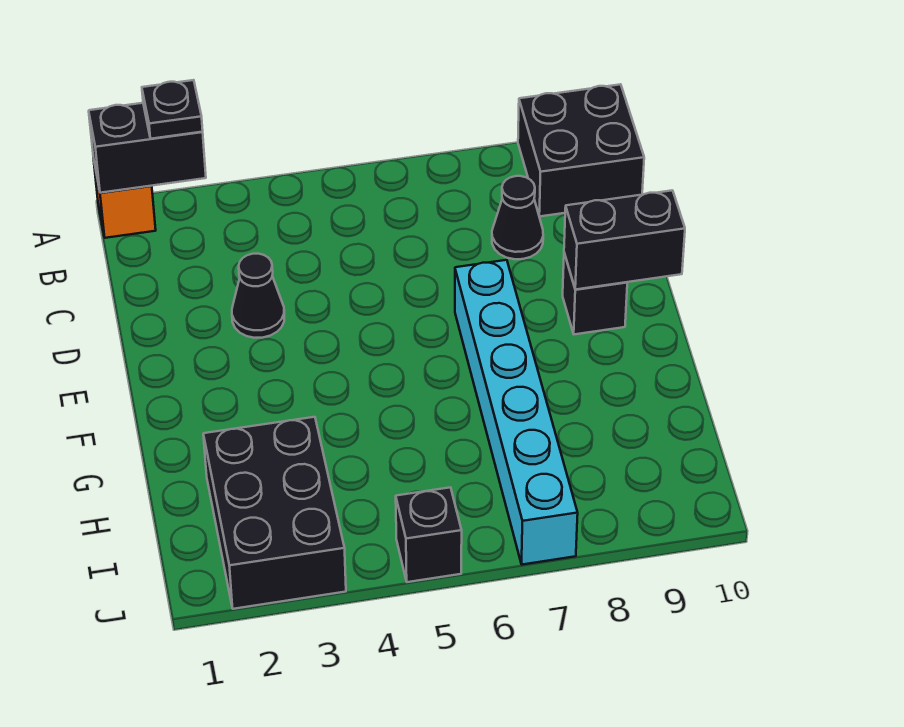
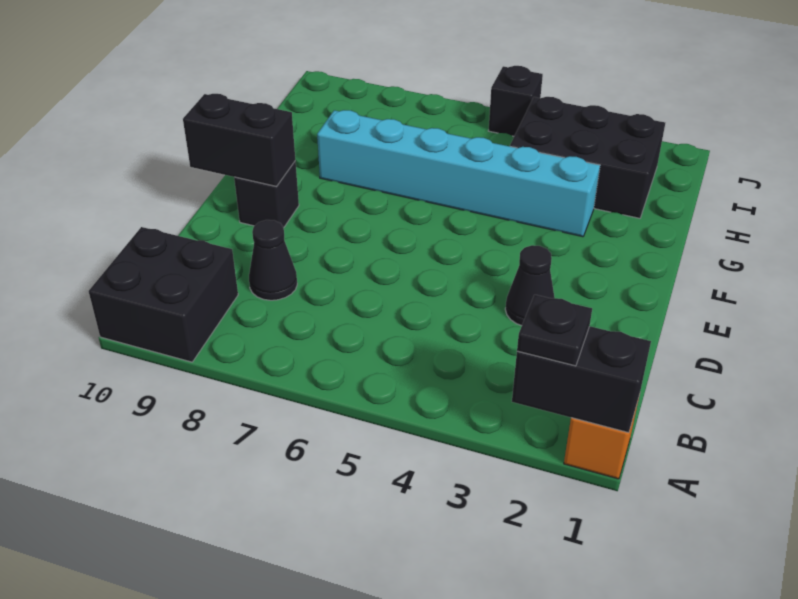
cyan 1x6 brick [455,260,578,565] -> cyan 1x6 brick turned to [317,110,600,237]
black 2x3 brick [203,417,346,609] -> black 2x3 brick turned to [510,97,665,218]

